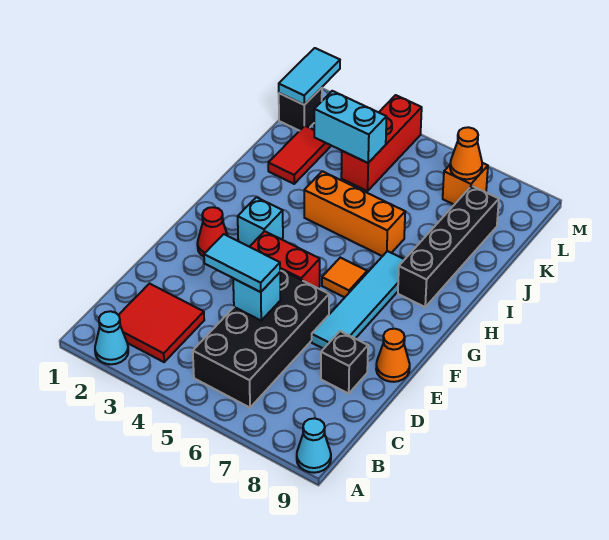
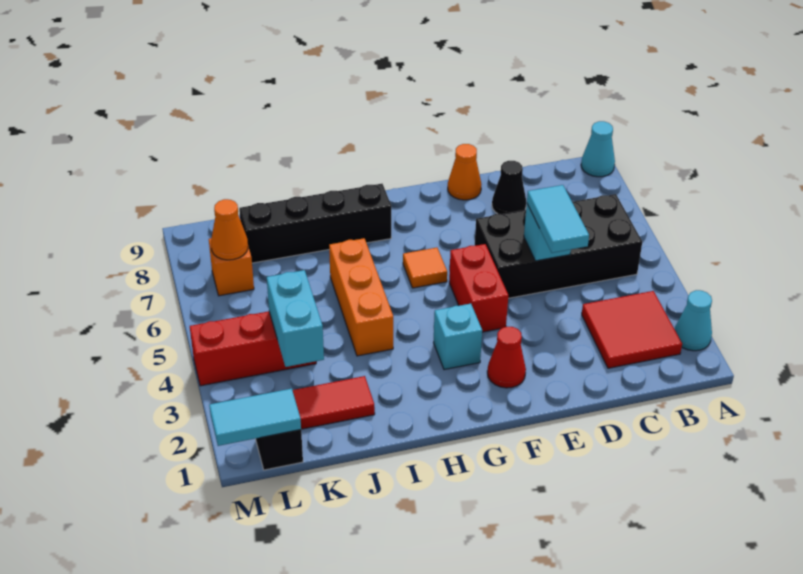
black 1x1 brick [321,331,368,394] -> black 1x1 cone [492,161,526,214]
cyan 1x4 tile [312,251,405,349] -> none

